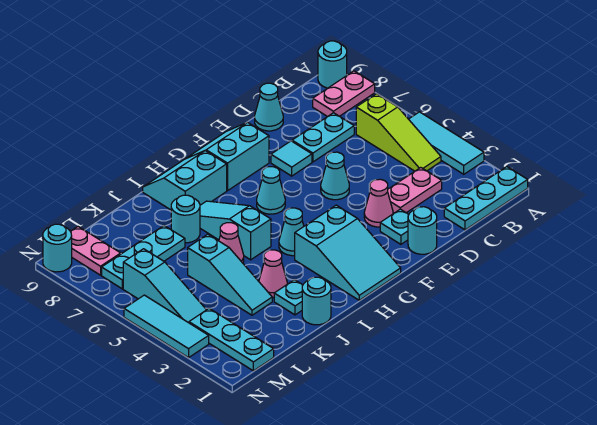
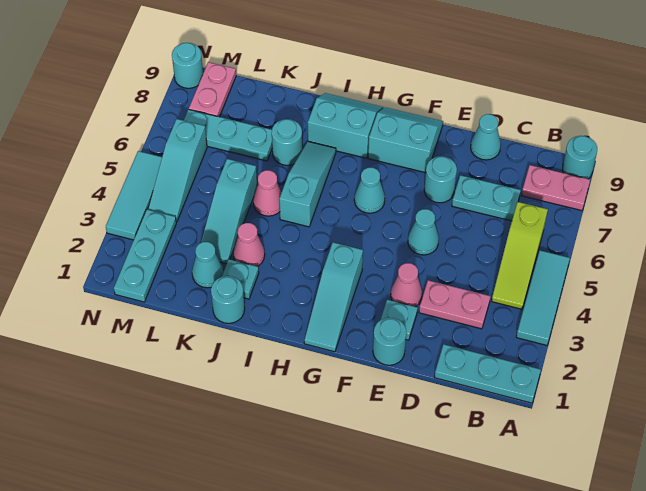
cyan 1x1 tile [271,141,312,176] -> cyan 1x1 round brick [424,156,457,203]
cyan 2x3 slope [295,205,401,300] -> cyan 1x3 slope [304,242,363,352]
cyan 1x1 cone [279,208,304,256] -> cyan 1x1 cone moved to [192,242,223,288]

